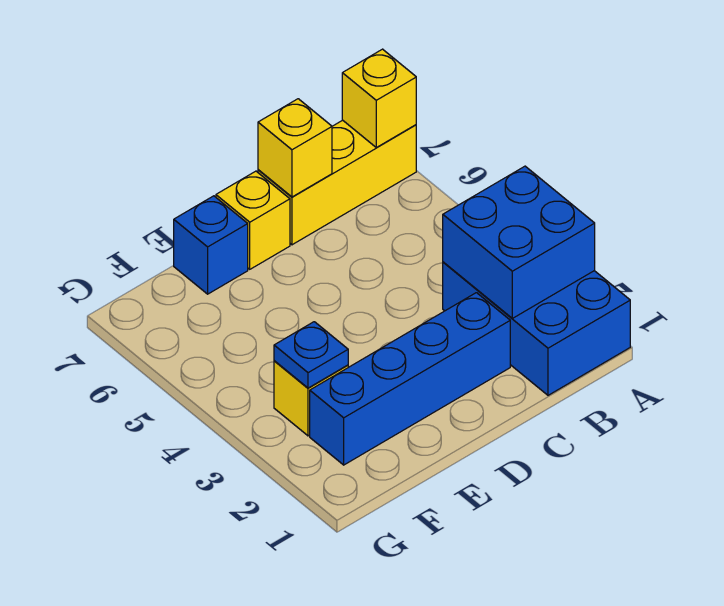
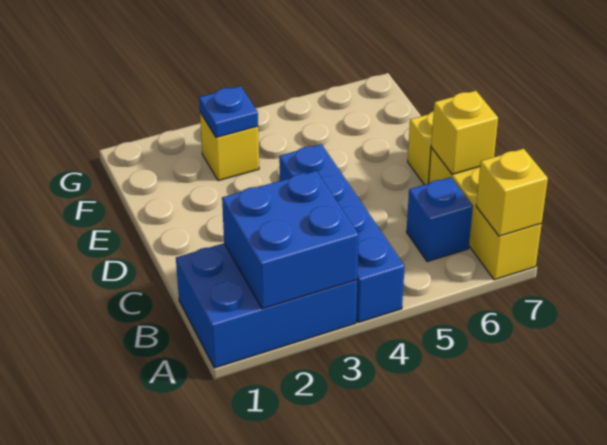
blue 1x4 brick [310,293,510,465] -> blue 1x4 brick moved to [279,144,405,323]
blue 1x1 brick [174,196,248,294] -> blue 1x1 brick moved to [407,177,473,262]

